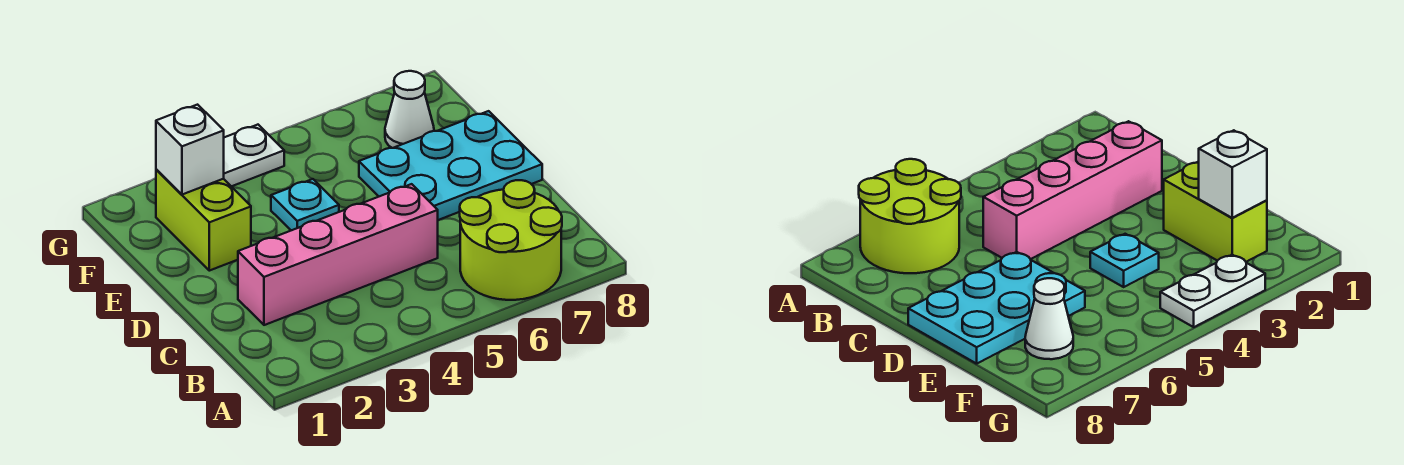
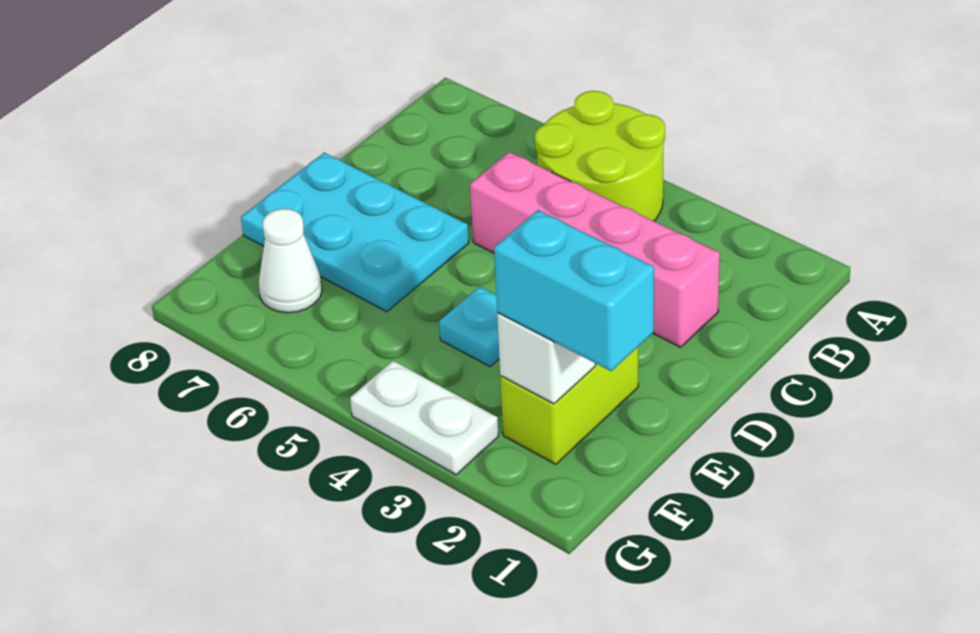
lime 2x2 round brick [460,180,562,300] -> lime 2x2 round brick moved to [535,91,665,221]
none -> cyan 1x2 brick [494,210,654,371]

